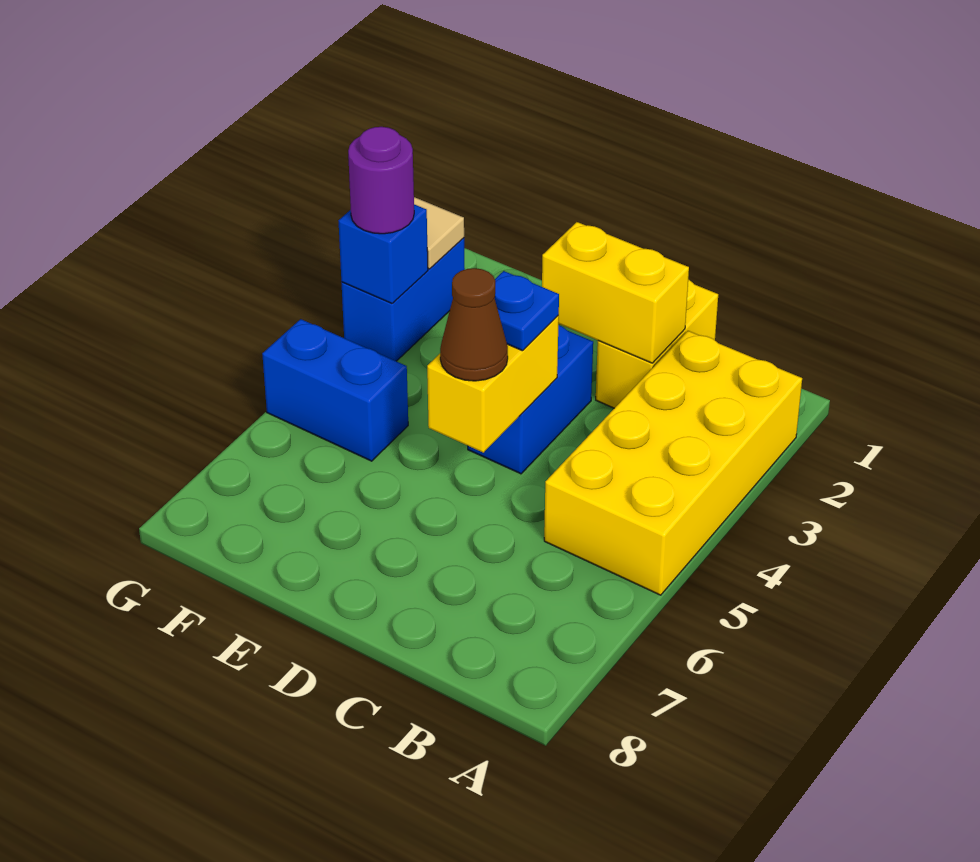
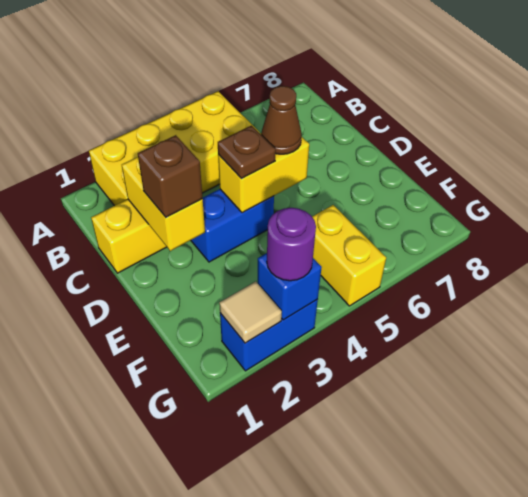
none -> brown 1x1 brick [138,135,203,217]
blue 1x1 plate [495,271,559,351] -> brown 1x1 plate [218,126,276,179]
blue 1x2 brick [262,319,408,461] -> yellow 1x2 brick [312,205,386,306]

